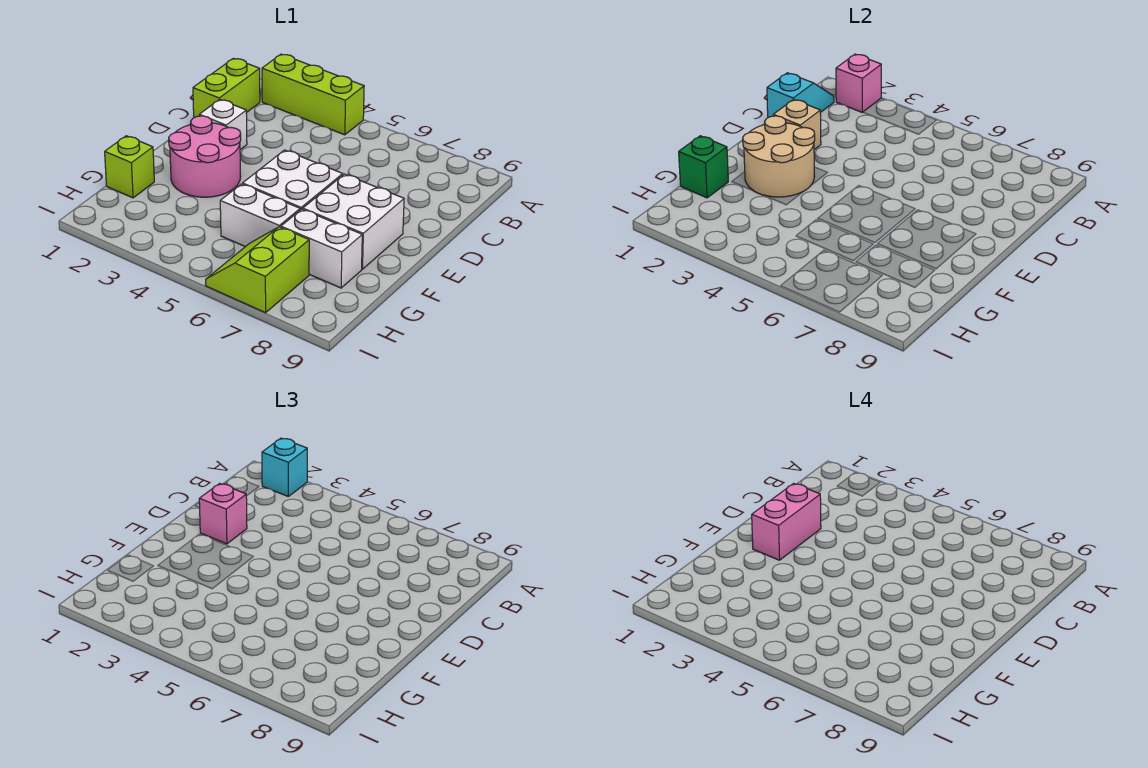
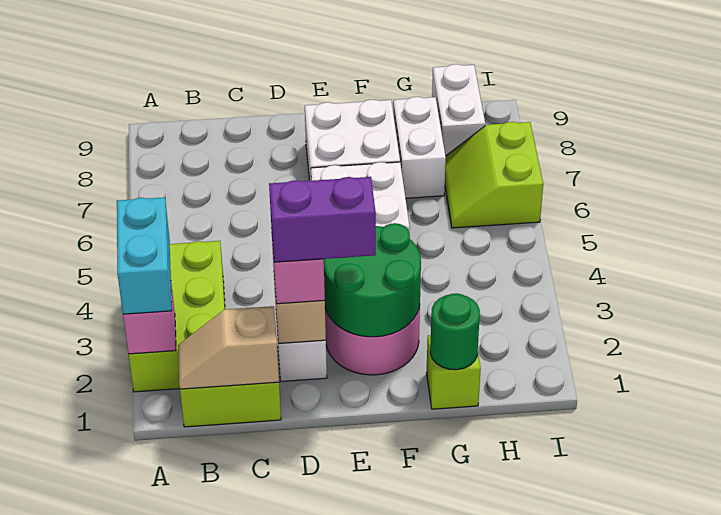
lime 1x3 brick [262,54,364,135] -> lime 2x3 brick [129,241,225,392]
cyan 1x1 brick [262,438,307,496] -> cyan 1x2 brick [117,197,172,314]
cyan 1x2 slope [767,73,834,118] -> tan 1x2 slope [178,306,279,389]
pink 1x2 brick [752,483,821,560] -> purple 1x2 brick [269,177,376,262]
tan 2x2 round brick [743,116,815,197] -> green 2x2 round brick [324,223,421,337]
green 1x1 brick [679,136,728,198] -> green 1x1 round brick [430,293,480,370]
white 1x2 brick [220,184,300,247] -> white 1x2 brick moved to [432,64,485,156]
lime 2x2 slope [206,227,309,313] -> lime 2x2 slope turned to [445,122,543,228]

